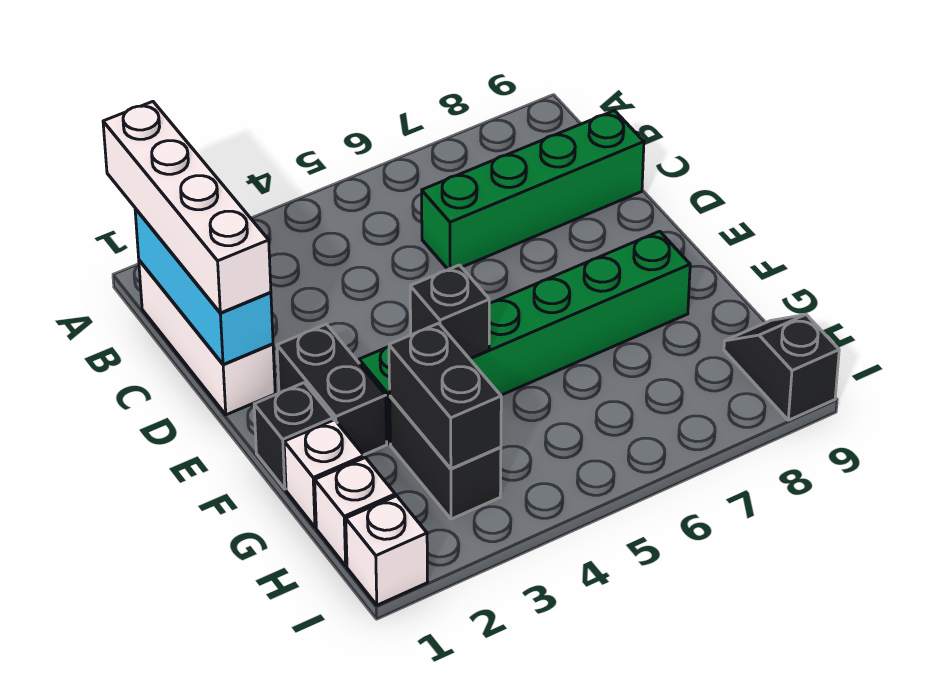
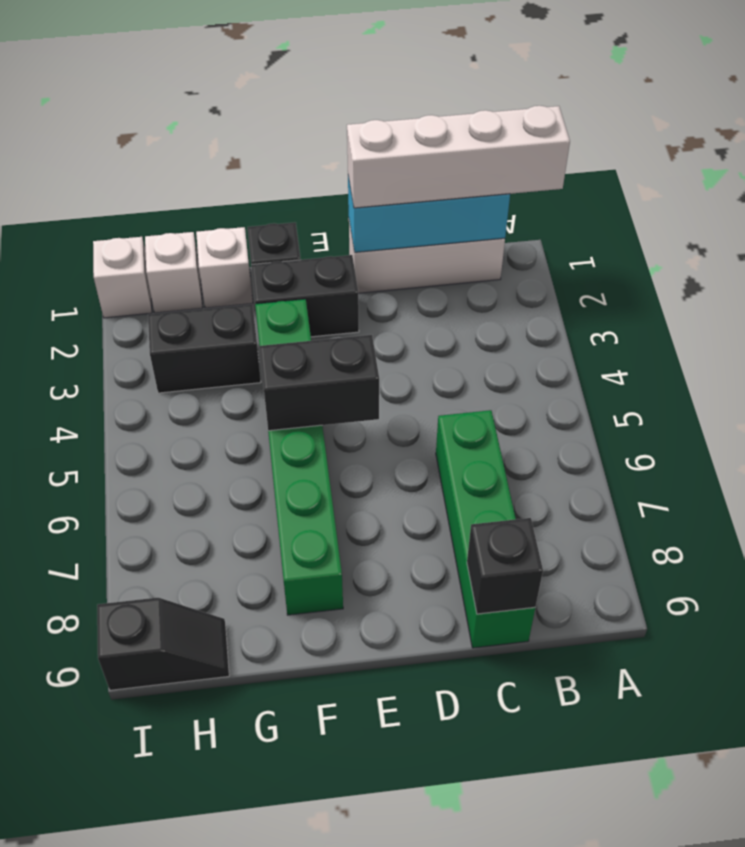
black 1x1 brick [410,265,489,359] -> black 1x1 brick moved to [467,518,543,614]
black 1x2 brick [389,323,501,469] -> black 1x2 brick moved to [259,335,379,431]

